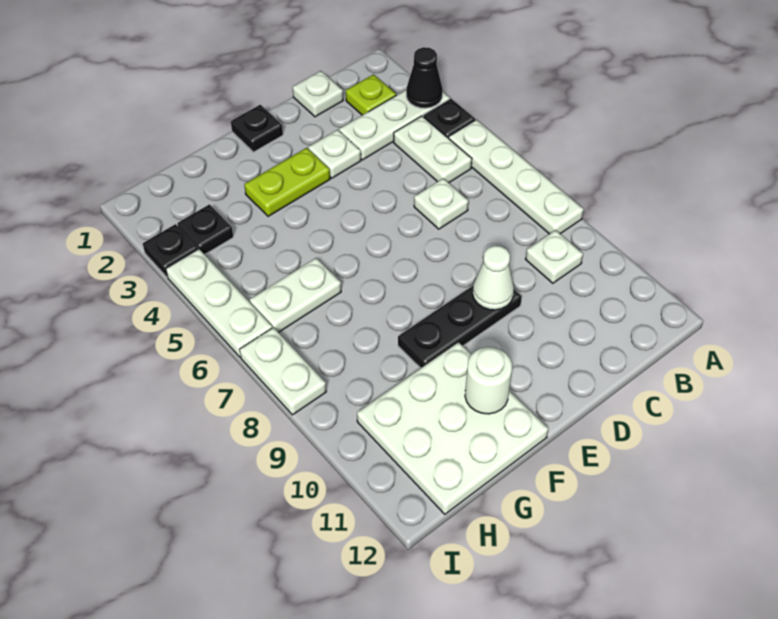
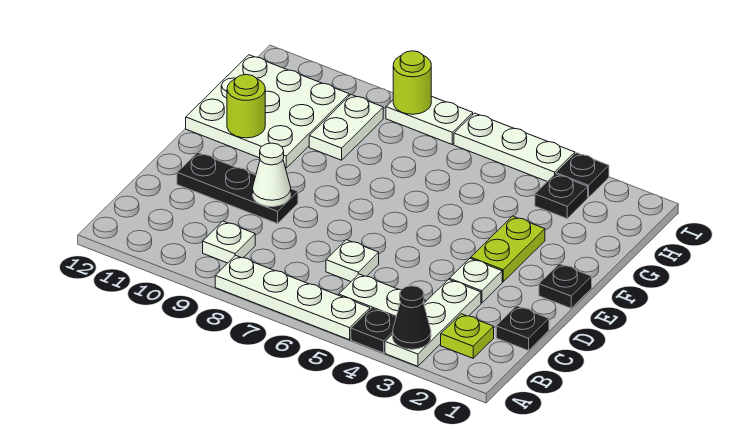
white 1x1 plate [293,71,343,117] -> black 1x1 plate [496,306,549,351]
black 1x3 plate [398,286,522,368] -> black 1x3 plate turned to [177,152,298,224]
white 1x1 round brick [465,347,512,414] -> lime 1x1 round brick [227,75,265,138]
white 1x2 plate [250,258,341,333] -> white 1x2 plate moved to [309,95,383,160]
none -> lime 1x1 round brick [393,51,431,114]

